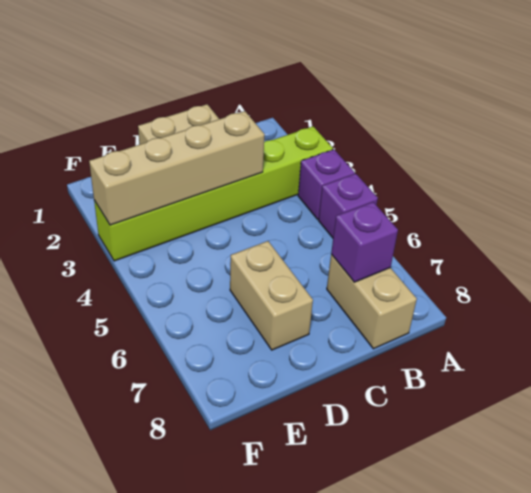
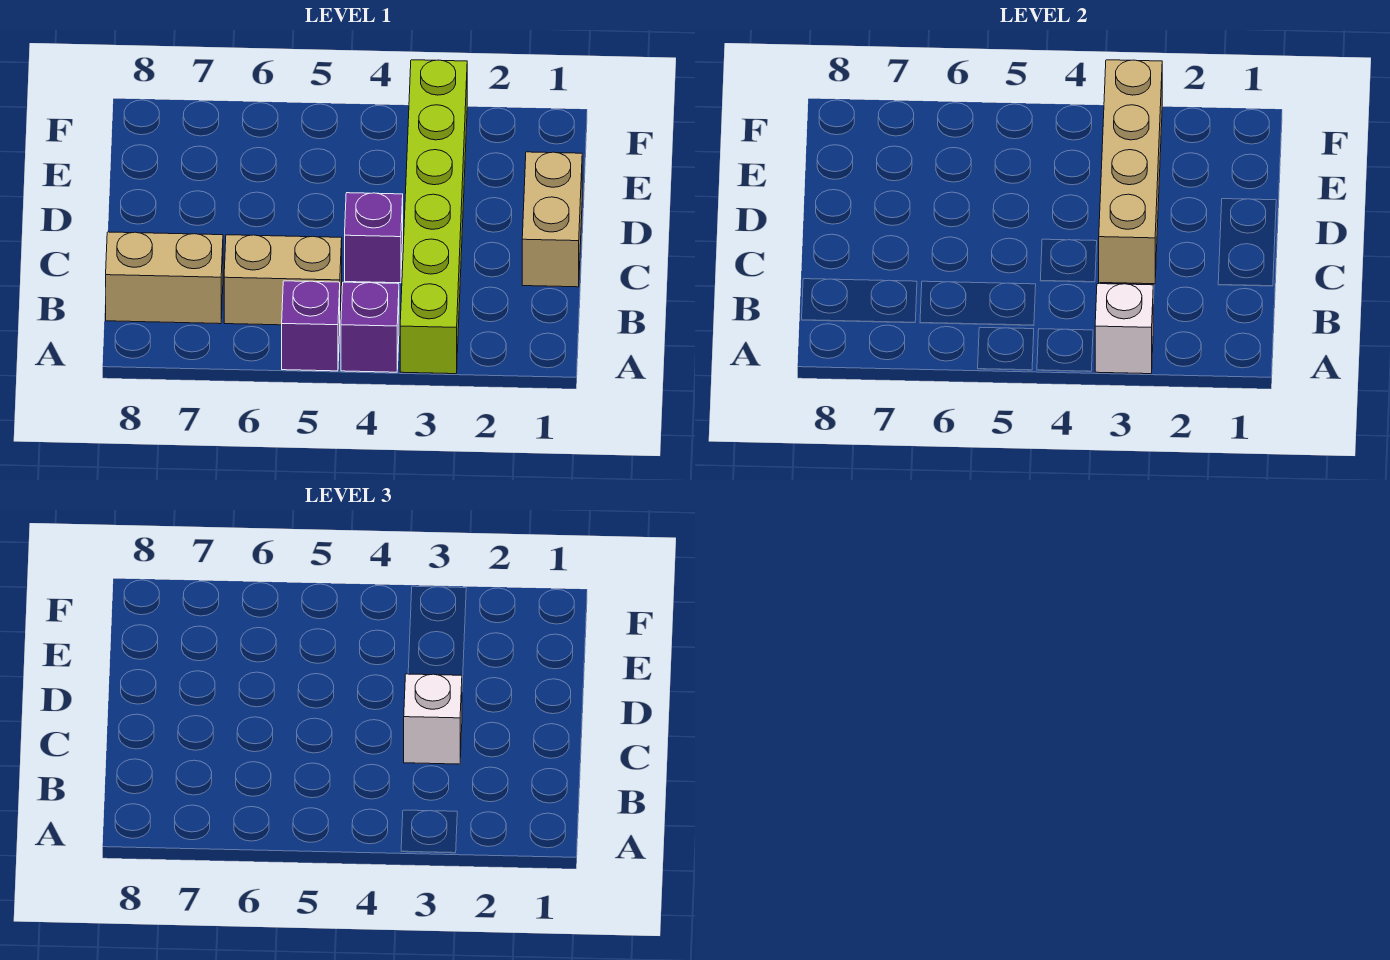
none -> white 1x1 brick [1095,284,1153,374]
purple 1x1 brick [331,202,398,282] -> purple 1x1 brick moved to [345,193,403,283]
none -> white 1x1 brick [404,674,462,764]
tan 1x2 brick [230,241,313,350] -> tan 1x2 brick moved to [224,235,342,325]

